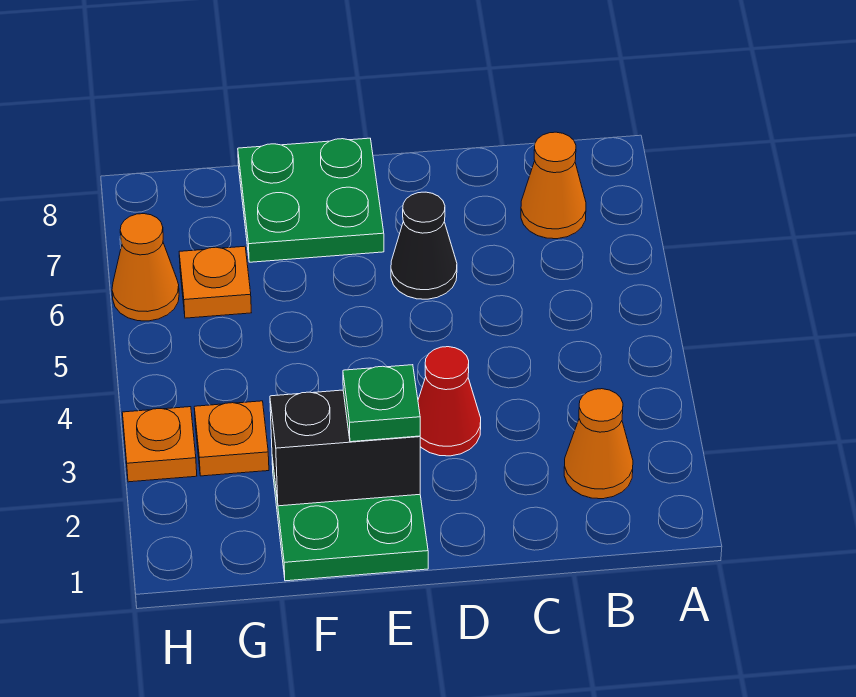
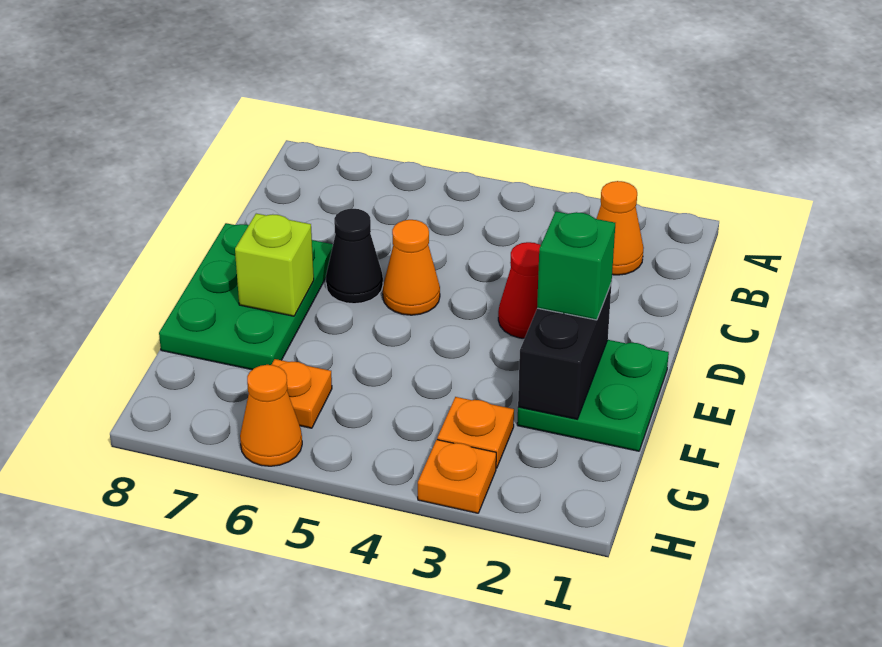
orange 1x1 cone [521,132,586,239] -> orange 1x1 cone moved to [383,220,440,315]
green 1x1 plate [343,365,420,442] -> green 1x1 brick [537,211,615,320]
green 2x2 plate [238,138,384,262] -> green 2x3 plate [159,223,333,370]
none -> lime 1x1 brick [235,214,314,316]

